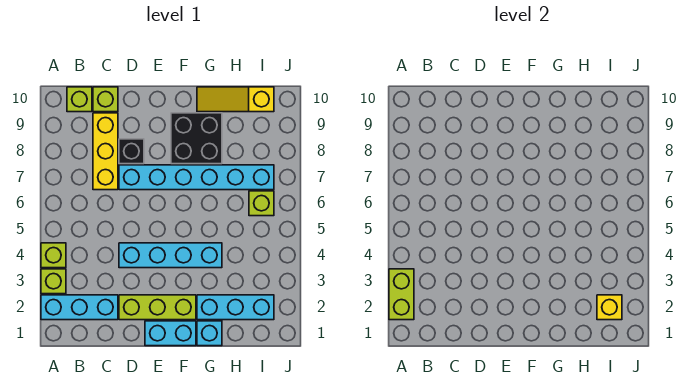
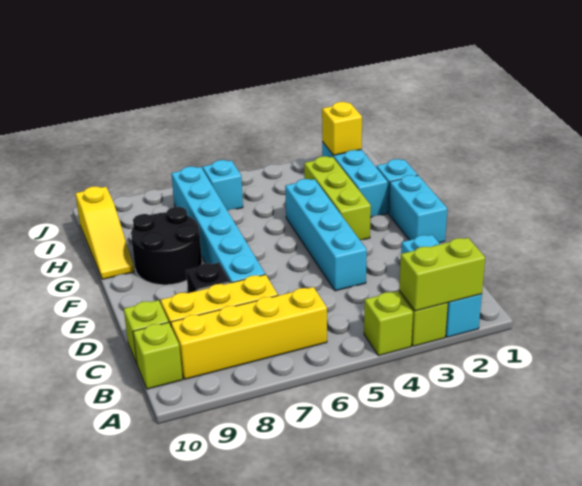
none -> yellow 1x4 brick [171,287,327,379]
lime 1x3 brick [119,295,196,320] -> lime 1x3 brick moved to [304,156,371,240]
black 2x2 brick [171,113,222,164] -> black 2x2 round brick [131,207,202,285]
lime 1x1 brick [249,191,274,216] -> cyan 1x1 brick [203,160,243,210]

